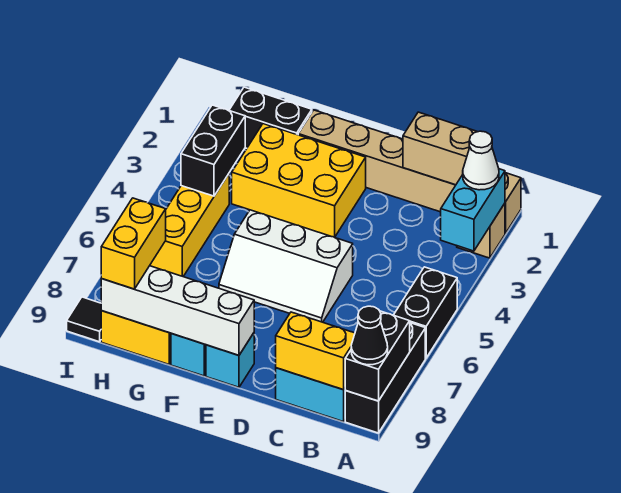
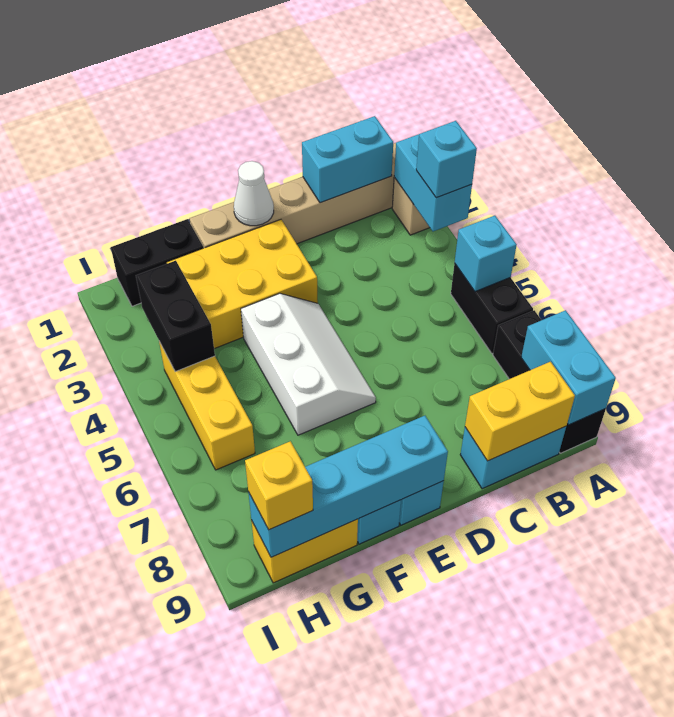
white 1x1 cone [463,131,499,190] -> white 1x1 cone moved to [234,161,274,226]
none -> cyan 1x1 brick [416,121,477,198]
none -> cyan 1x1 brick [455,216,517,292]
black 1x2 brick [345,311,410,401] -> cyan 1x2 brick [521,310,616,425]
black 1x1 cone [351,306,388,365] -> none
tan 1x2 brick [403,112,477,185] -> cyan 1x2 brick [302,116,393,203]
white 2x3 slope [219,210,353,322] -> white 2x3 slope turned to [241,293,376,435]
white 1x4 brick [101,266,254,355] -> cyan 1x4 brick [248,416,448,557]
yellow 1x2 brick [101,198,166,289] -> yellow 1x1 brick [245,441,313,530]
black 1x1 tile [67,297,102,342] -> none

